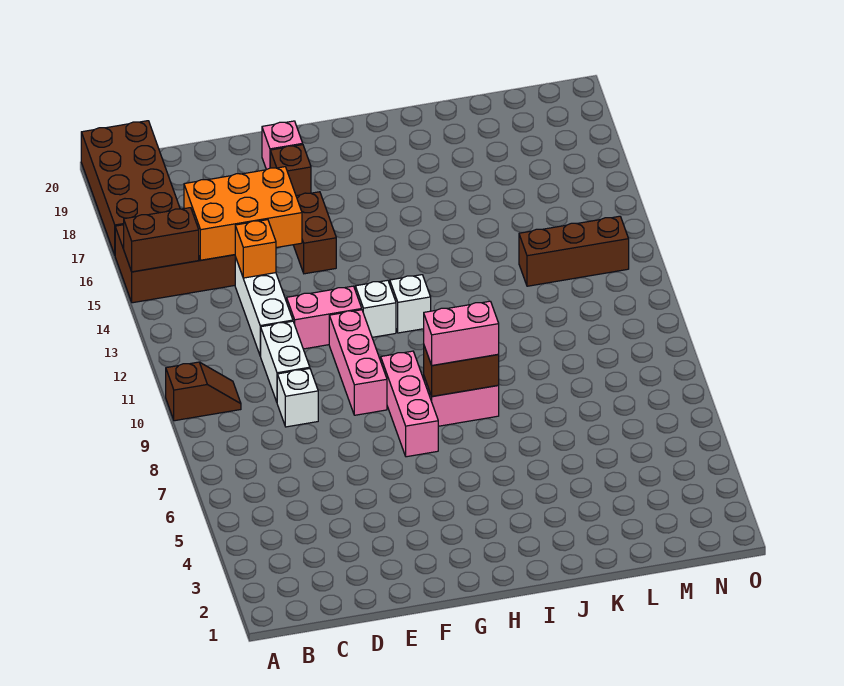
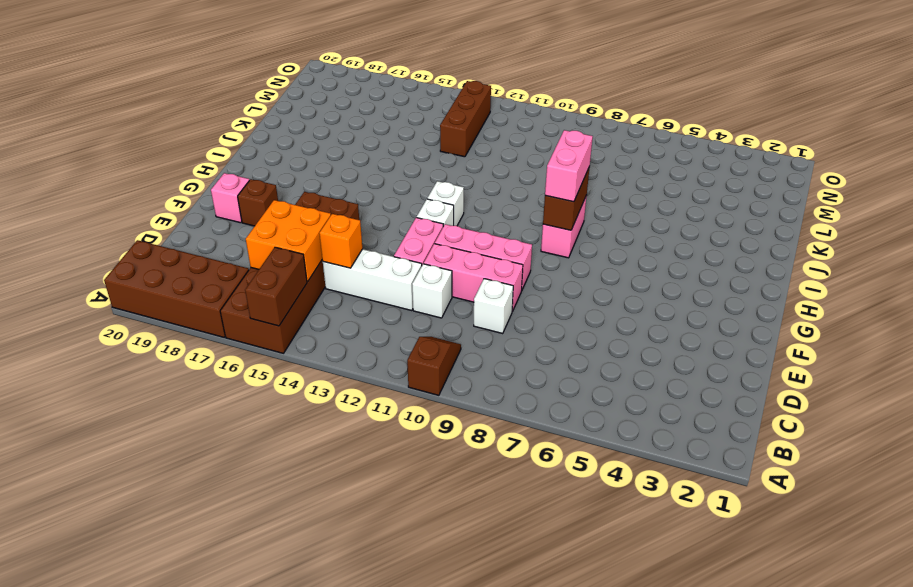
orange 2x3 brick [184,167,302,260] -> orange 2x2 brick [246,200,331,282]
white 1x2 brick [261,321,310,402] -> white 1x1 brick [412,264,452,318]
pink 1x3 brick [381,351,438,457] -> pink 1x3 brick moved to [424,244,523,311]

